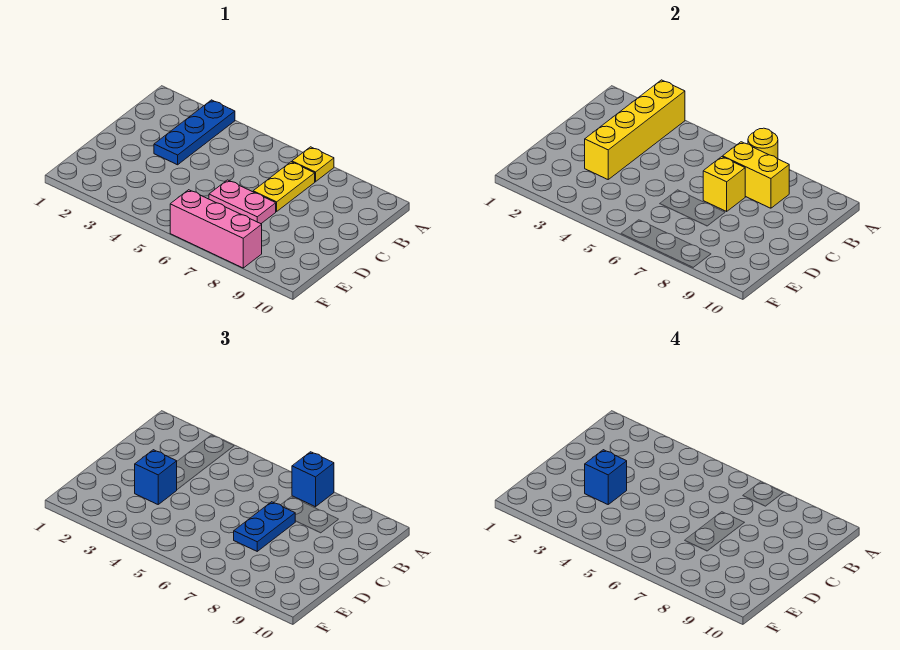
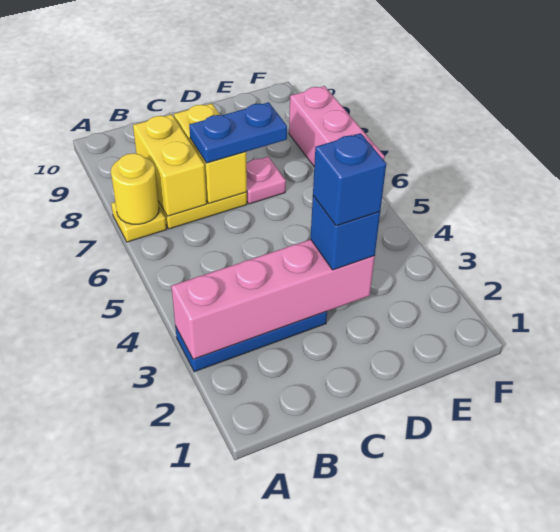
yellow 1x4 brick [585,80,685,179] -> pink 1x4 brick [171,239,375,359]
blue 1x1 brick [292,452,334,507] -> none
yellow 1x1 brick [703,157,745,211] -> yellow 1x2 brick [174,103,247,204]
pink 1x2 plate [209,180,276,224] -> pink 1x1 plate [246,157,286,204]

